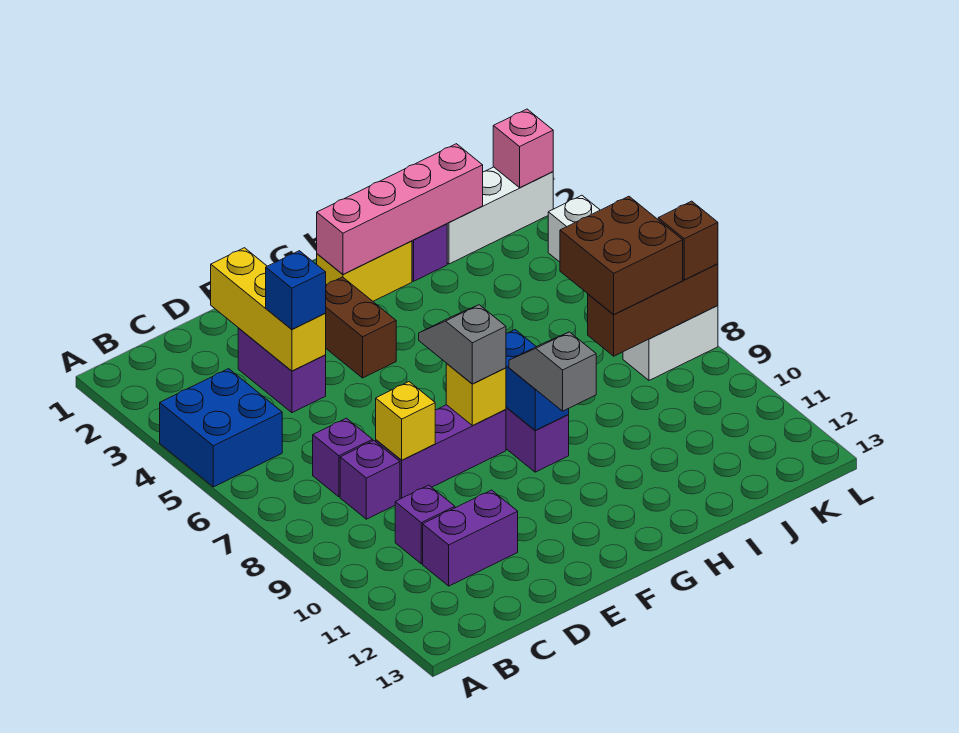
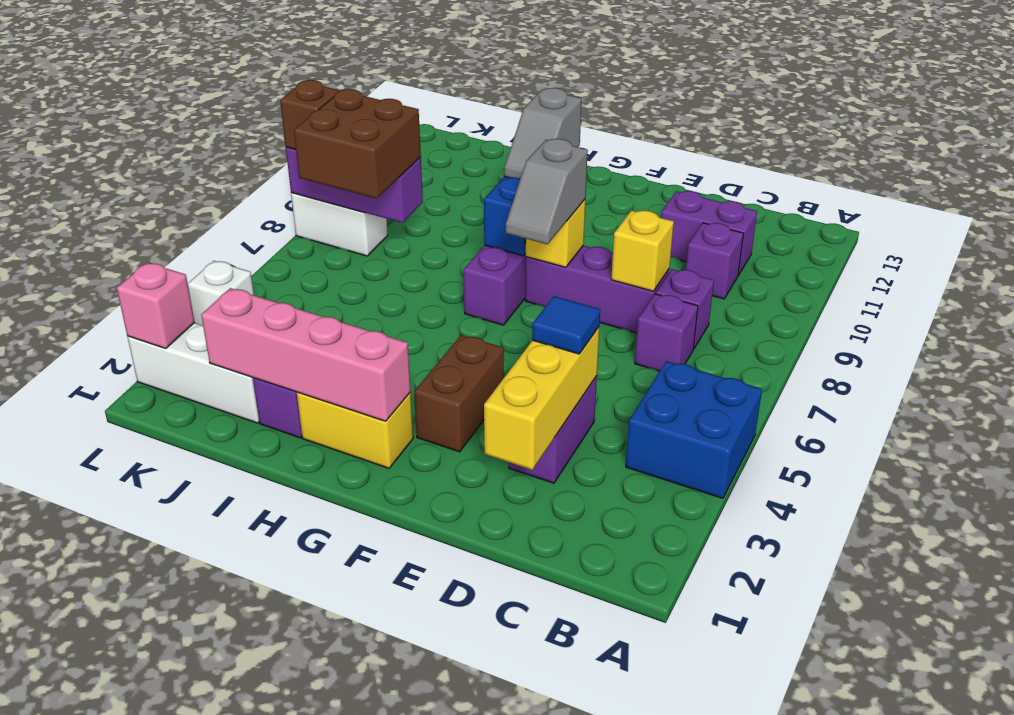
blue 1x1 brick [266,251,326,329] -> blue 1x1 tile [532,296,600,354]
brown 1x3 brick [588,264,718,356] -> purple 1x3 brick [286,147,423,223]

